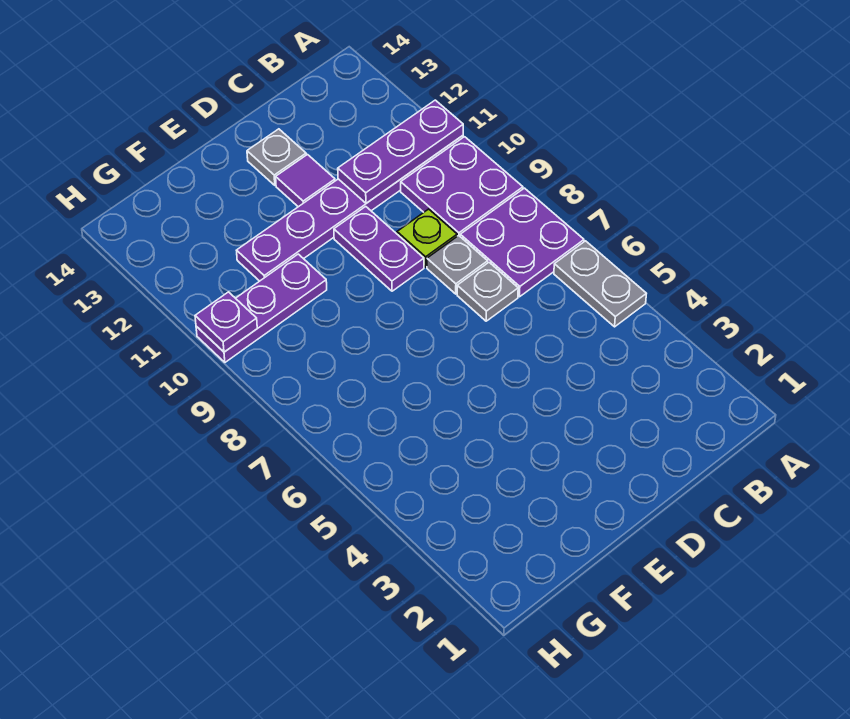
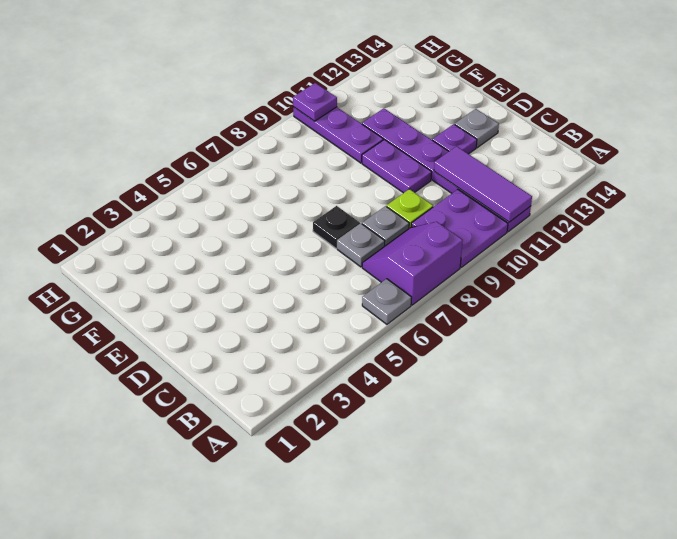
grey 1x2 plate [554,241,646,327] -> grey 1x1 plate [362,279,412,324]
purple 2x2 plate [460,188,584,297] -> purple 2x2 slope [362,222,463,305]
purple 1x3 plate [338,100,463,203] -> purple 1x3 tile [434,146,532,222]
none -> black 1x1 plate [313,206,360,248]
purple 1x2 plate [334,207,424,291] -> purple 1x2 plate turned to [362,140,432,193]
purple 1x1 tile [276,155,335,207] -> purple 1x1 plate [432,124,477,154]

